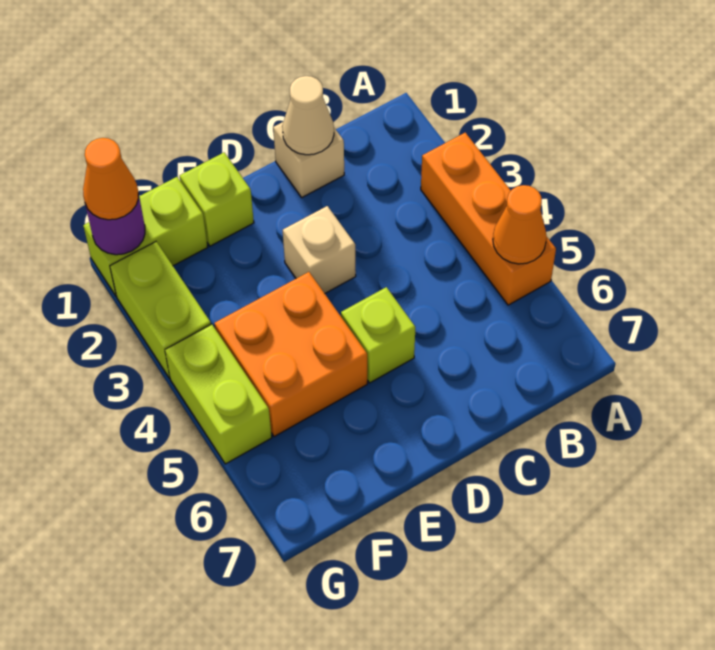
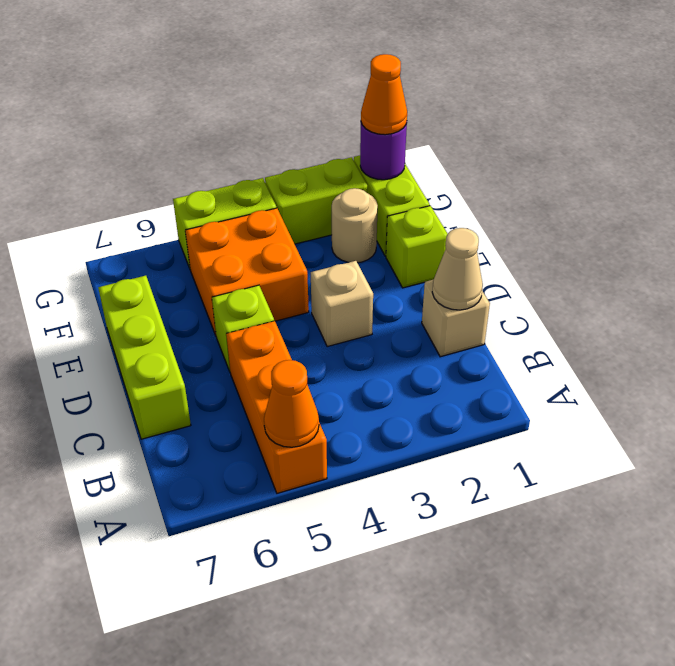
orange 1x3 brick [421,133,556,305] -> orange 1x3 brick turned to [226,321,327,493]
none -> lime 1x3 brick [98,276,191,439]
none -> tan 1x1 round brick [332,188,378,263]

